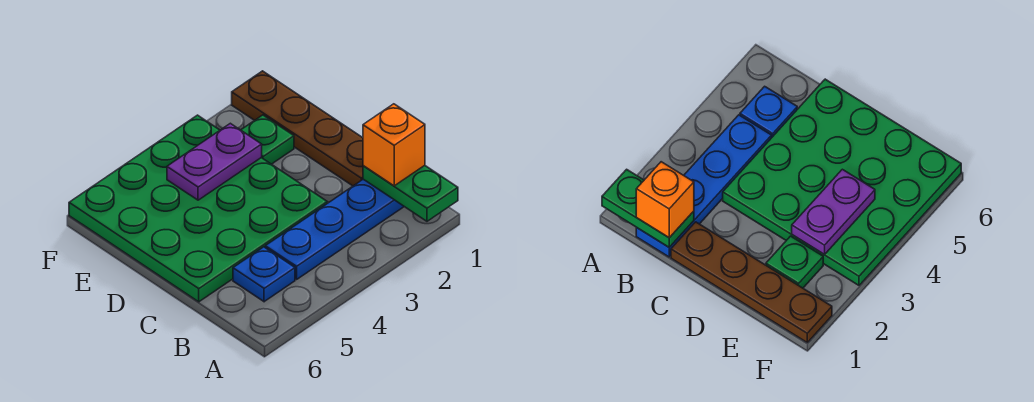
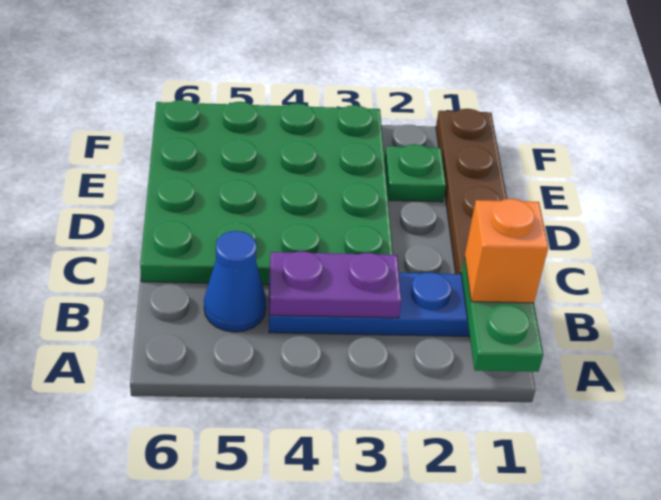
blue 1x1 plate [233,247,295,302] -> blue 1x1 cone [204,231,266,332]
purple 1x2 plate [167,123,262,200] -> purple 1x2 plate moved to [270,251,401,318]

